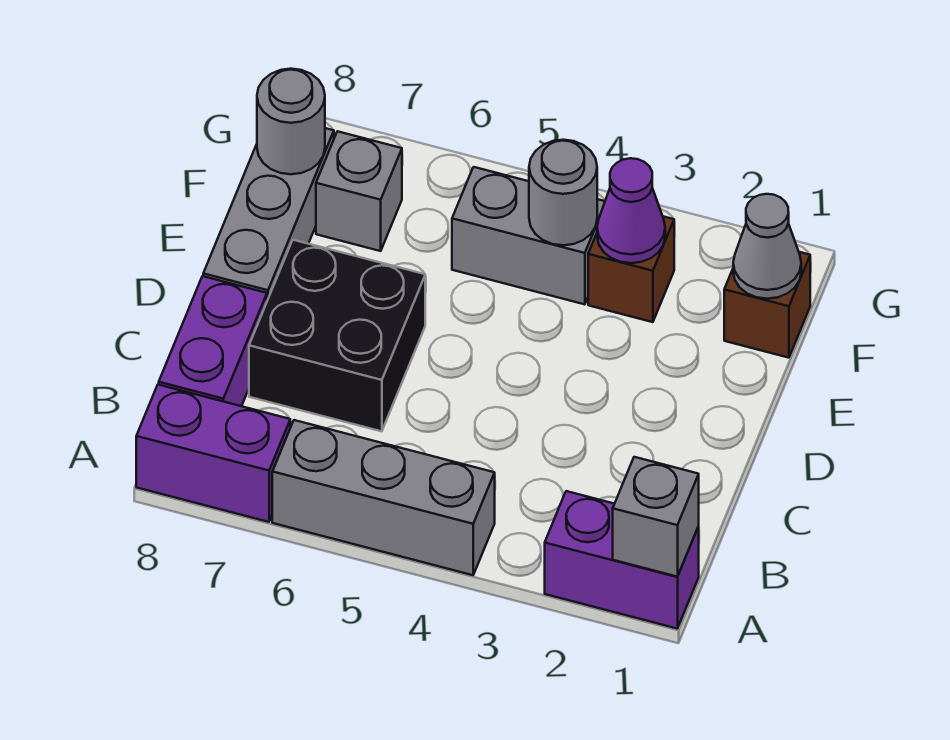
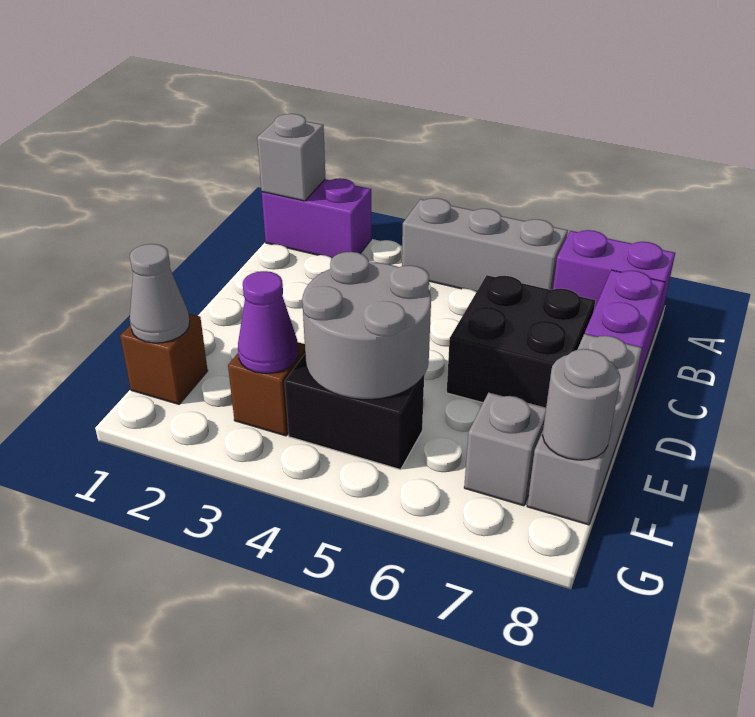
grey 1x2 brick [452,167,605,304] -> black 1x2 brick [285,355,424,469]
grey 1x1 round brick [529,140,597,245] -> grey 2x2 round brick [302,252,431,399]

